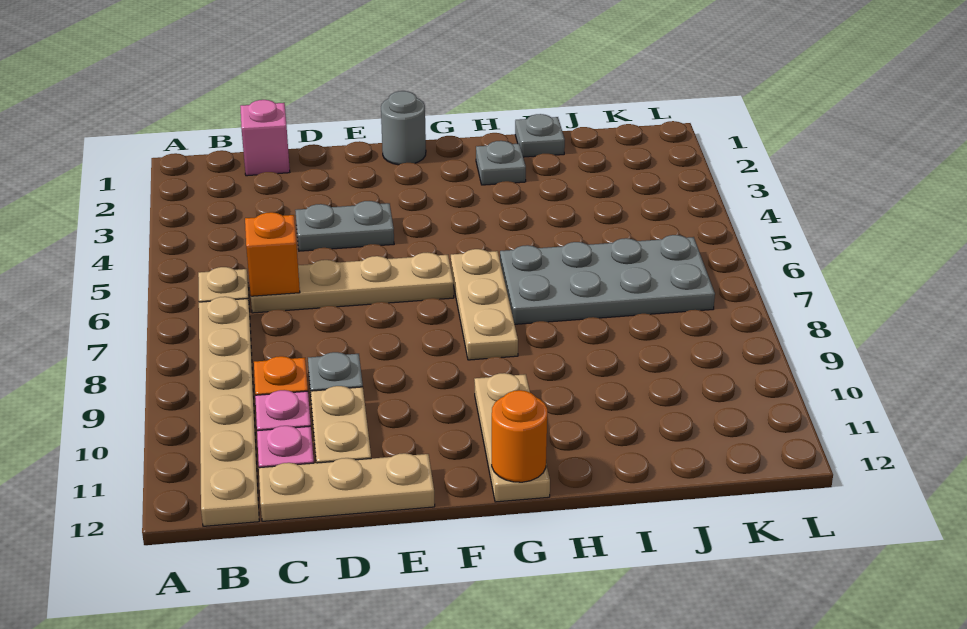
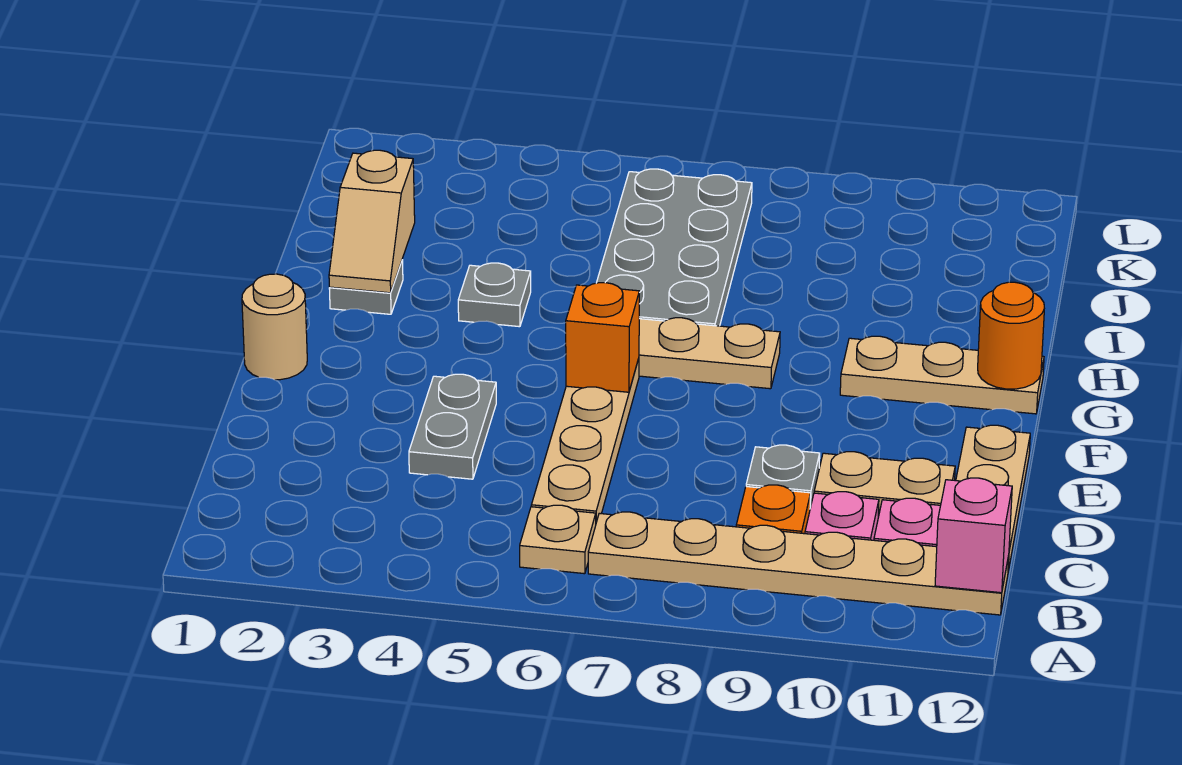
pink 1x1 brick [240,100,290,176] -> pink 1x1 brick moved to [935,478,1012,593]
orange 1x1 brick [245,212,300,296] -> orange 1x1 brick moved to [566,283,639,392]
grey 1x1 round brick [381,91,426,165] -> tan 1x1 round brick [242,274,307,380]
none -> tan 1x2 slope [329,150,415,293]
grey 1x1 plate [515,114,565,157] -> grey 1x1 plate moved to [458,263,531,327]

